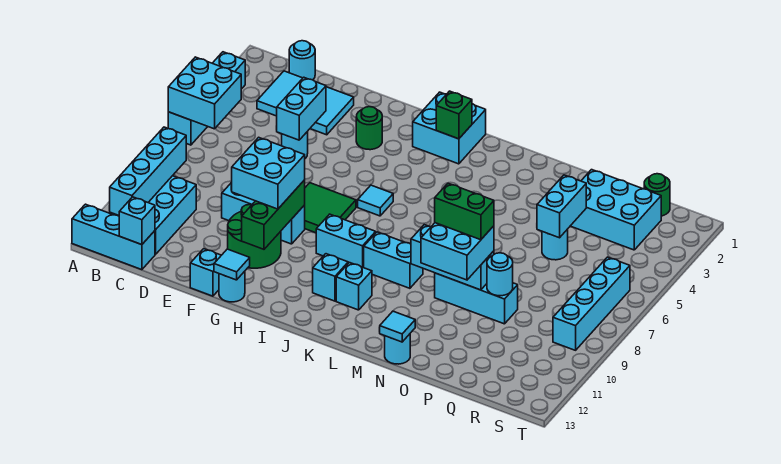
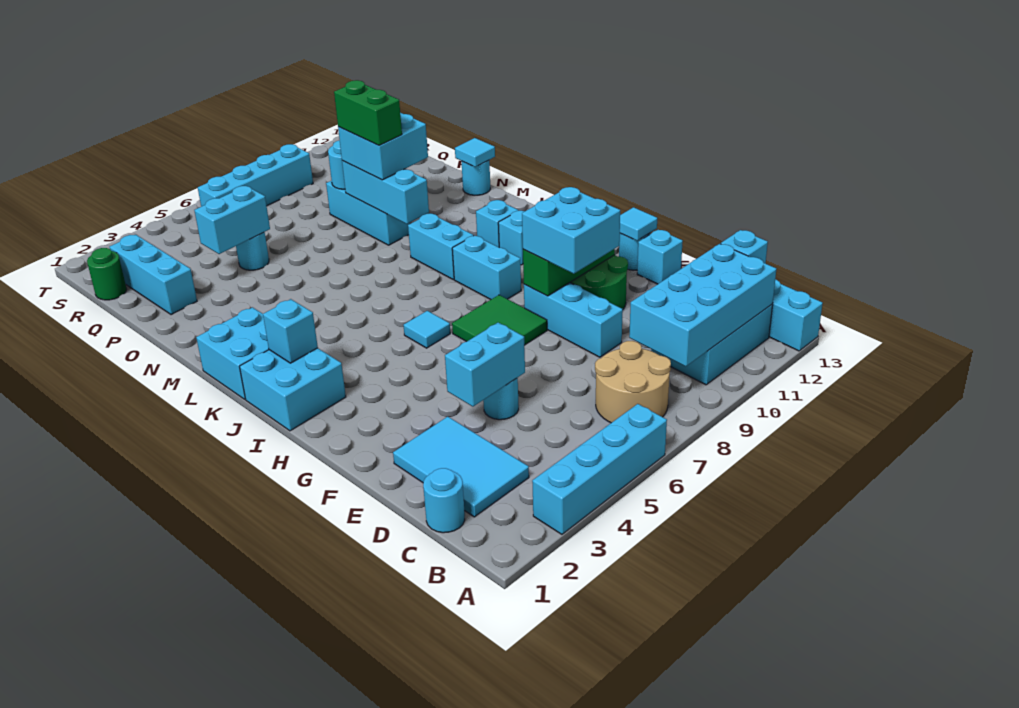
cyan 2x2 brick [168,57,241,129] -> cyan 2x2 brick moved to [196,307,269,399]
none -> tan 2x2 round brick [595,341,671,423]
cyan 1x4 brick [109,127,186,216] -> cyan 2x4 brick [629,244,776,367]
green 1x1 round brick [356,107,382,150] -> none
green 1x1 brick [436,91,472,139] -> cyan 1x1 brick [263,299,318,363]
cyan 2x3 brick [571,170,661,250] -> cyan 1x3 brick [110,235,197,315]

